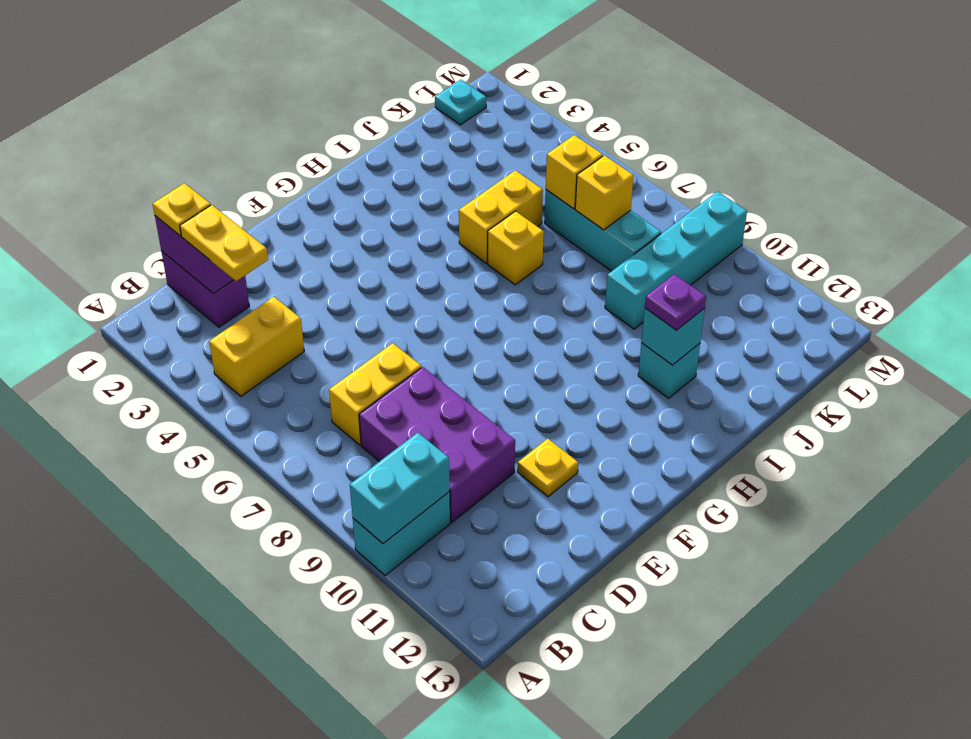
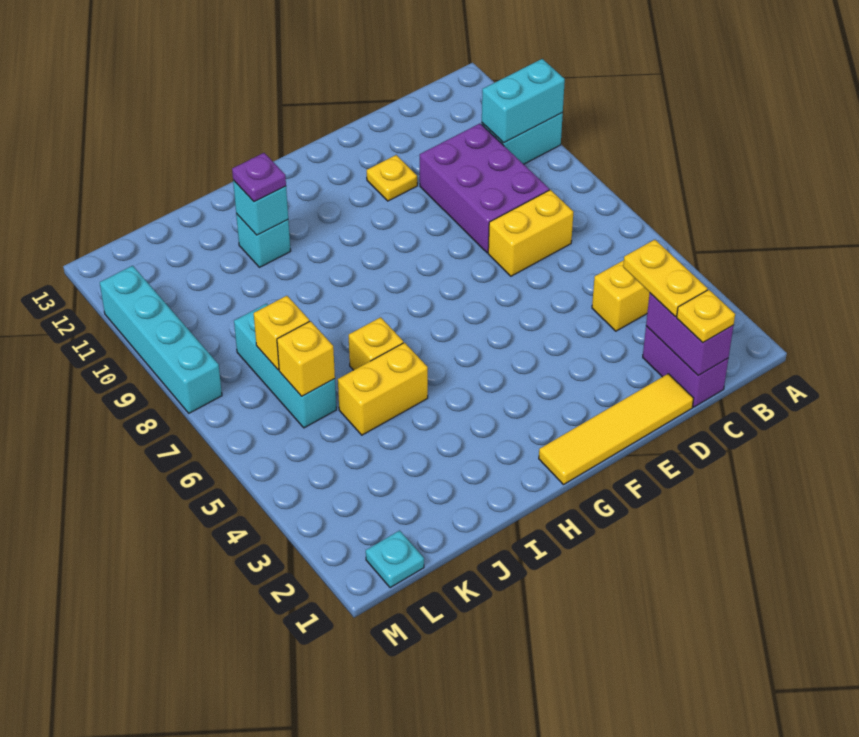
none -> yellow 1x4 tile [539,374,693,485]
cyan 1x4 brick [605,191,747,329] -> cyan 1x4 brick turned to [100,266,222,413]

